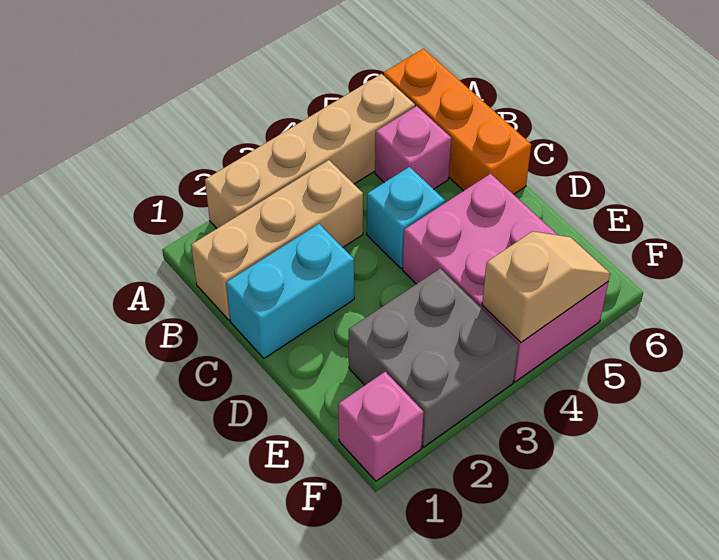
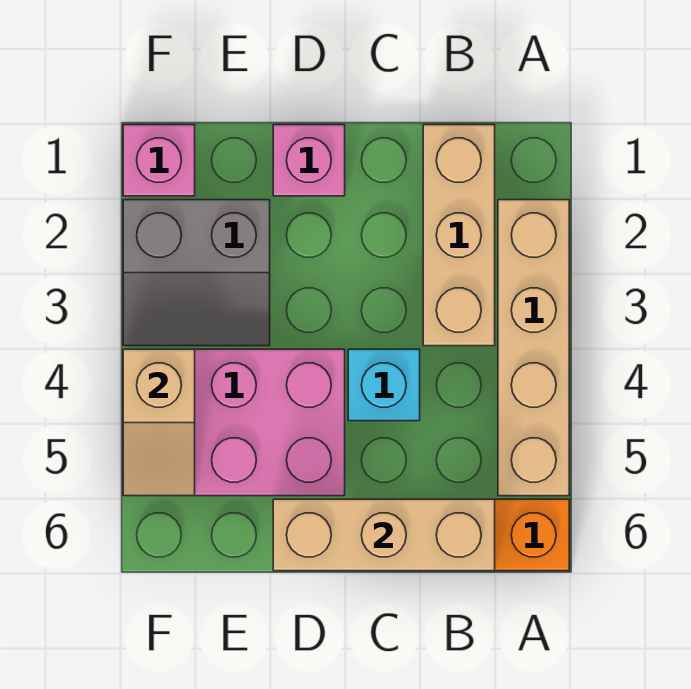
pink 1x1 brick [375,106,451,189] -> pink 1x1 brick moved to [273,125,345,196]
none -> tan 1x3 brick [273,499,495,571]
cyan 1x2 brick [226,224,354,358] -> none
grey 2x2 brick [349,269,519,447] -> grey 2x2 slope [123,200,270,346]

